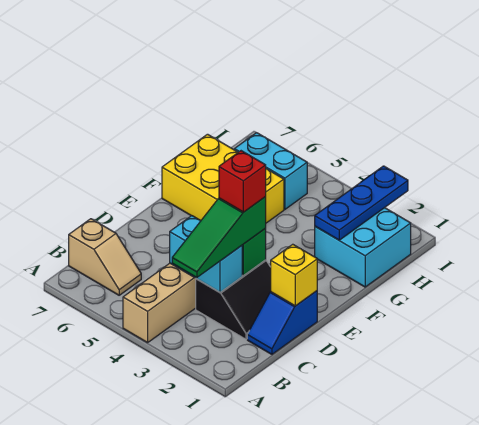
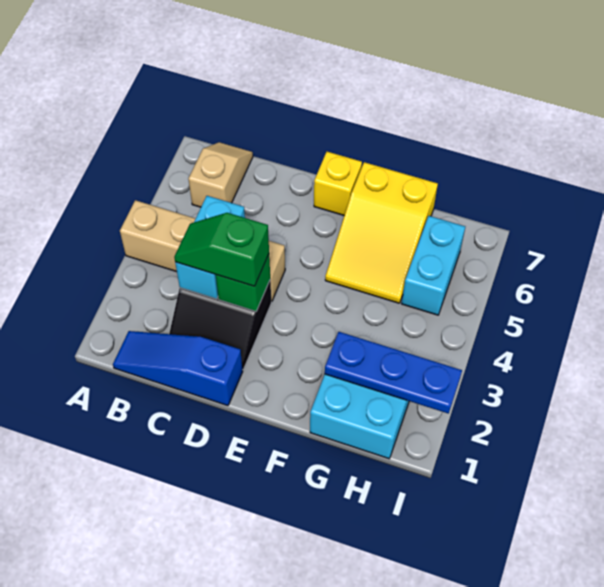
green 1x3 slope [172,197,266,278] -> green 1x2 slope [174,213,269,286]
tan 1x2 slope [69,219,141,295] -> tan 1x2 slope turned to [188,142,253,207]
blue 1x2 slope [247,291,317,354] -> blue 1x3 slope [113,331,243,406]
yellow 1x1 brick [271,244,317,306] -> yellow 1x1 brick moved to [314,152,362,215]
red 1x1 brick [219,151,266,212] -> none
yellow 2x3 brick [162,134,284,223] -> yellow 2x3 slope [325,162,438,303]

